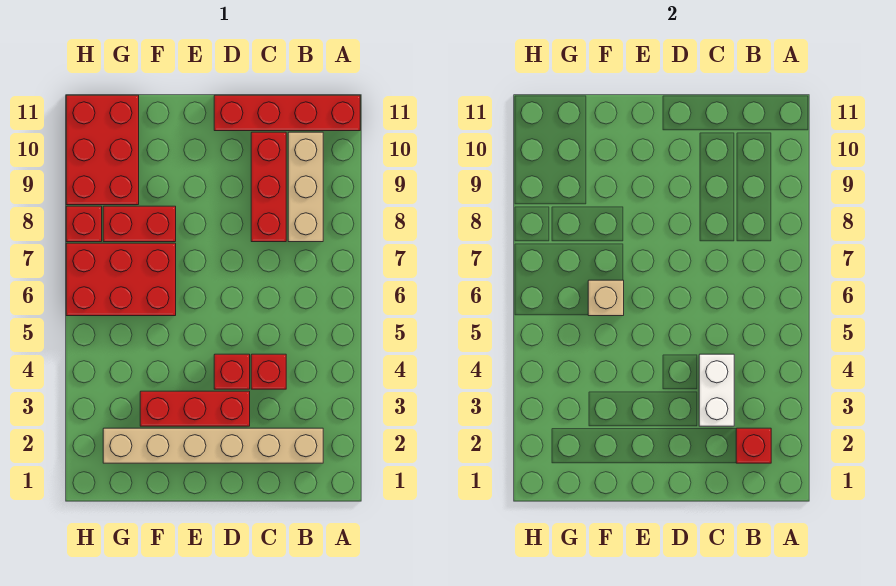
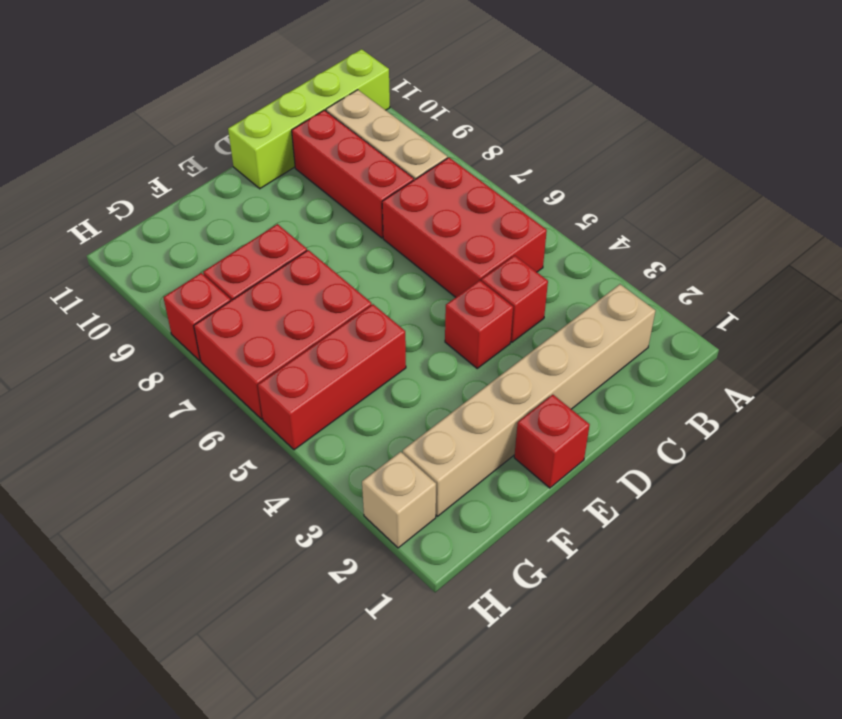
red 1x4 brick [214,95,360,131] -> lime 1x4 brick [228,49,390,189]
red 1x1 brick [736,428,771,463] -> red 1x1 brick moved to [514,395,590,488]
white 1x2 brick [699,354,734,426] -> none
red 1x3 brick [140,391,250,426] -> red 1x3 brick moved to [258,304,406,450]
tan 1x1 brick [588,280,624,316] -> tan 1x1 brick moved to [362,452,436,548]
red 2x3 brick [66,95,139,205] -> red 2x3 brick moved to [382,157,547,297]

